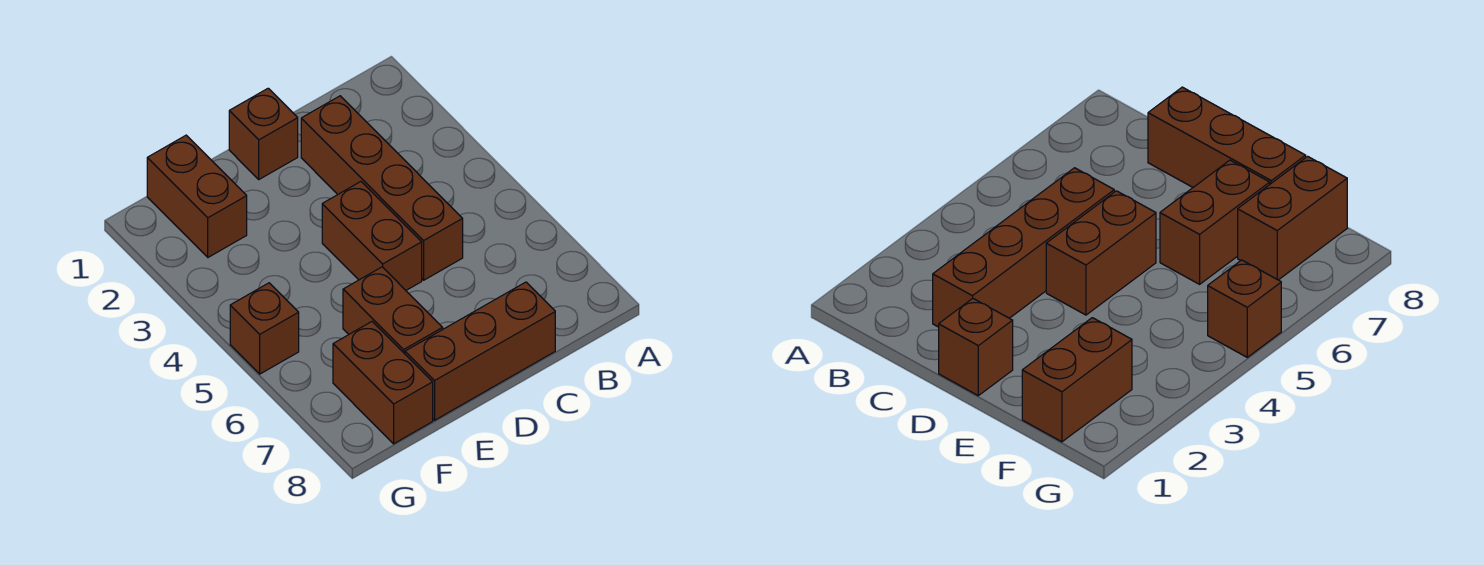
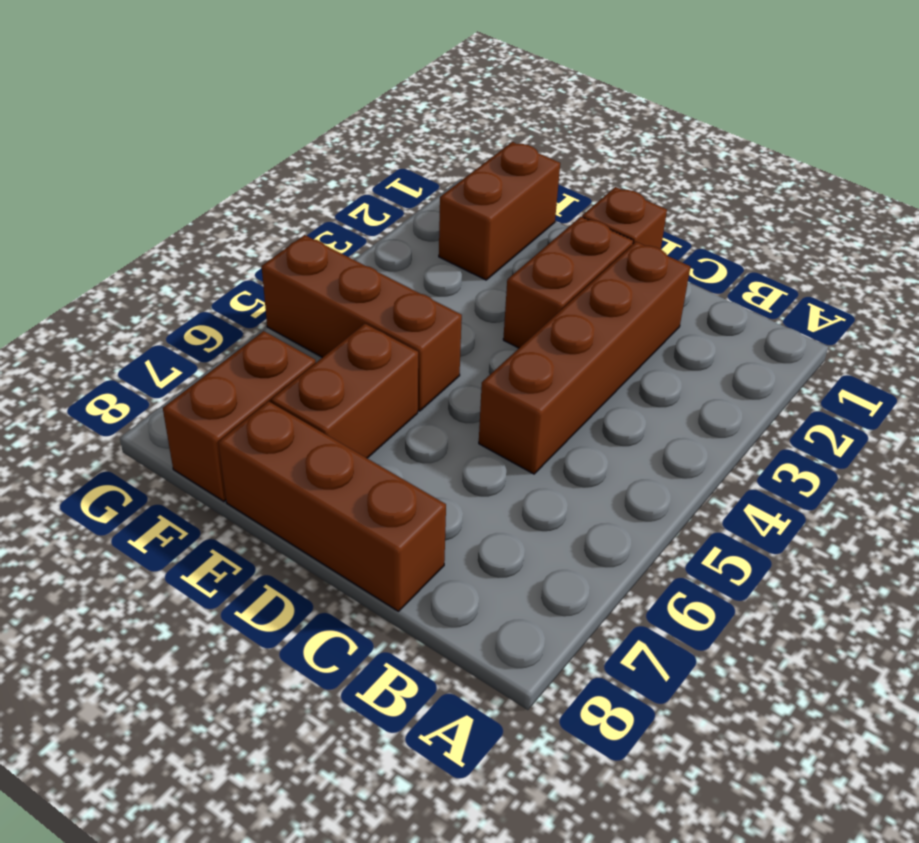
brown 1x2 brick [322,182,422,290] -> brown 1x2 brick moved to [503,217,633,348]
brown 1x1 brick [230,283,299,374] -> brown 1x3 brick [262,235,462,411]

